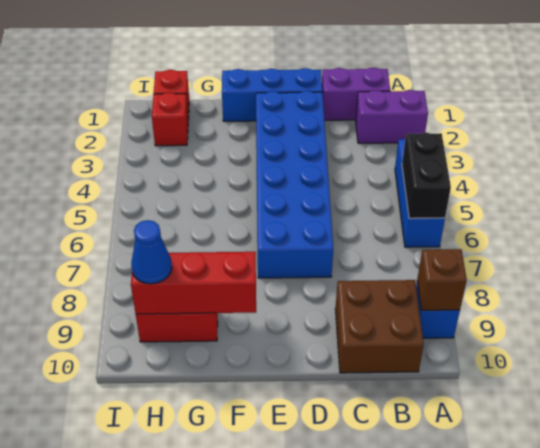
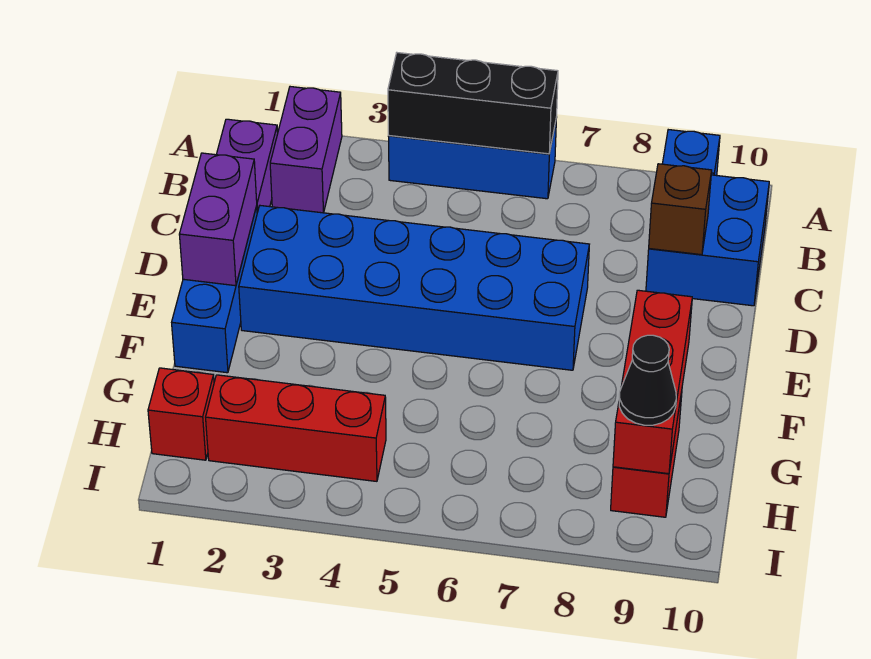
black 1x2 brick [402,133,451,218] -> black 1x3 brick [388,53,558,154]
brown 1x1 brick [417,249,467,310] -> brown 1x1 brick moved to [649,164,712,255]
brown 2x2 brick [335,280,424,373] -> blue 2x2 brick [646,175,769,306]
none -> purple 1x2 brick [179,153,257,286]
red 1x1 brick [152,93,188,146] -> red 1x3 brick [206,375,386,481]
blue 1x1 cone [131,220,172,284] -> black 1x1 cone [619,335,676,425]

